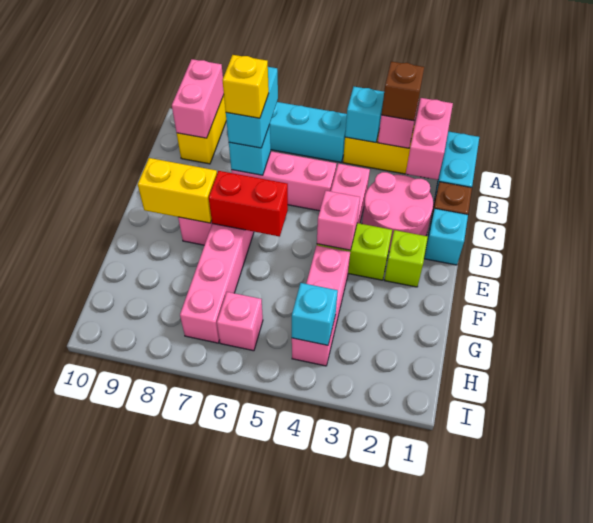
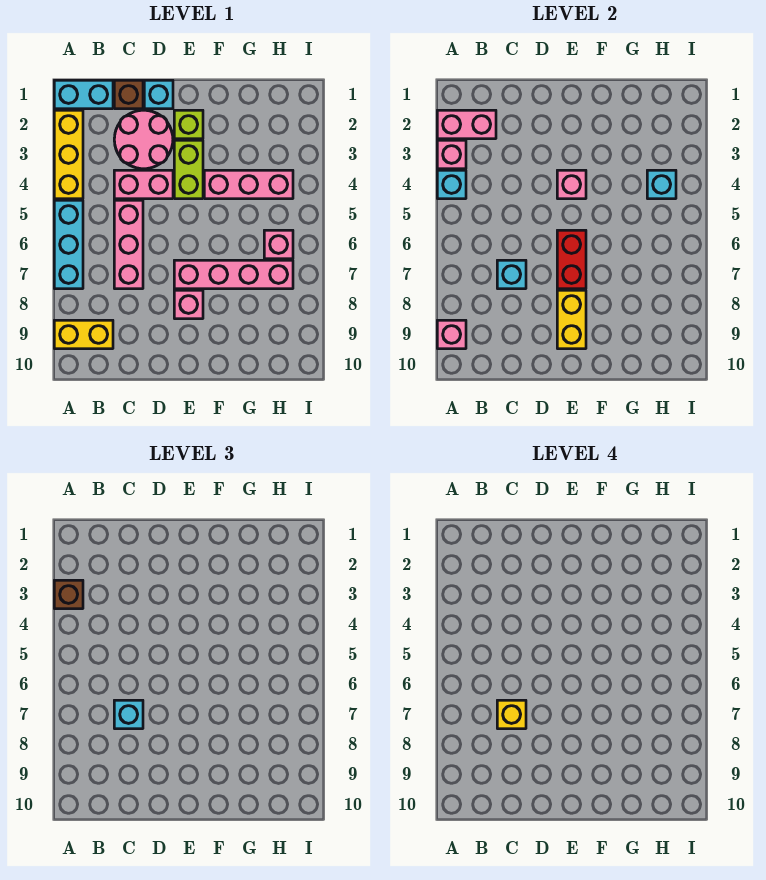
pink 1x2 brick [172,59,224,138] -> pink 1x1 brick [437,320,466,349]
cyan 1x2 brick [226,67,278,148] -> cyan 1x1 brick [114,700,143,729]

